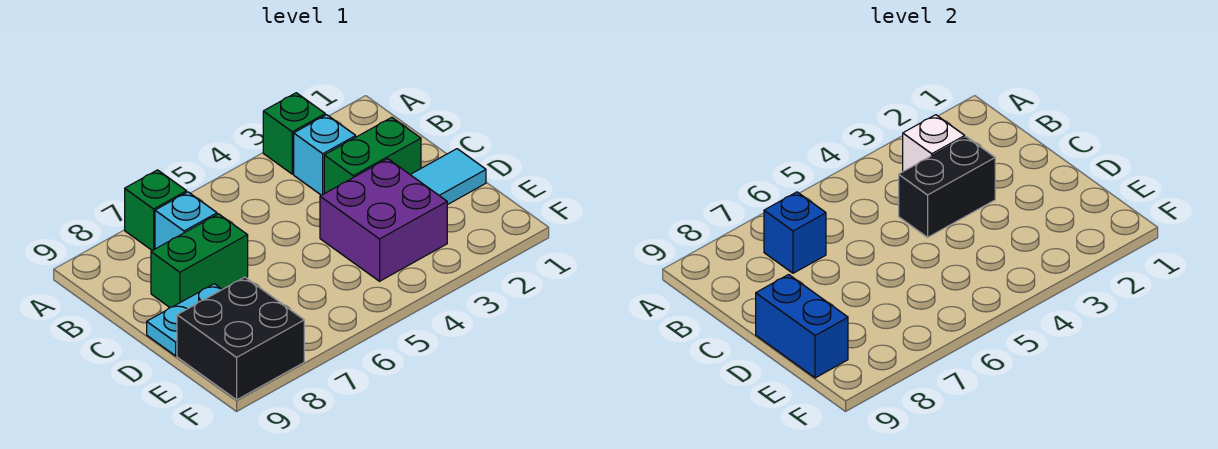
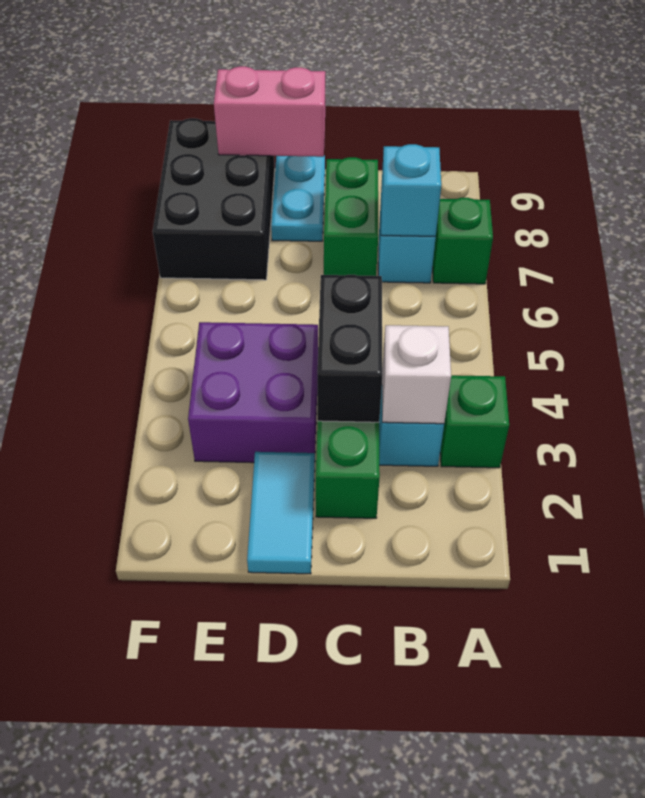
blue 1x1 brick [764,192,826,273] -> cyan 1x1 brick [381,144,441,236]
blue 1x2 brick [756,275,848,378] -> pink 1x2 brick [214,66,325,157]
black 2x2 brick [177,277,304,400] -> black 2x3 brick [153,118,275,280]

